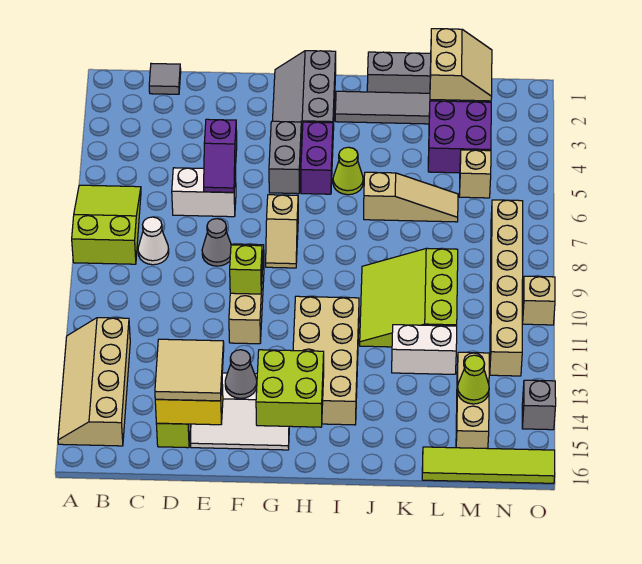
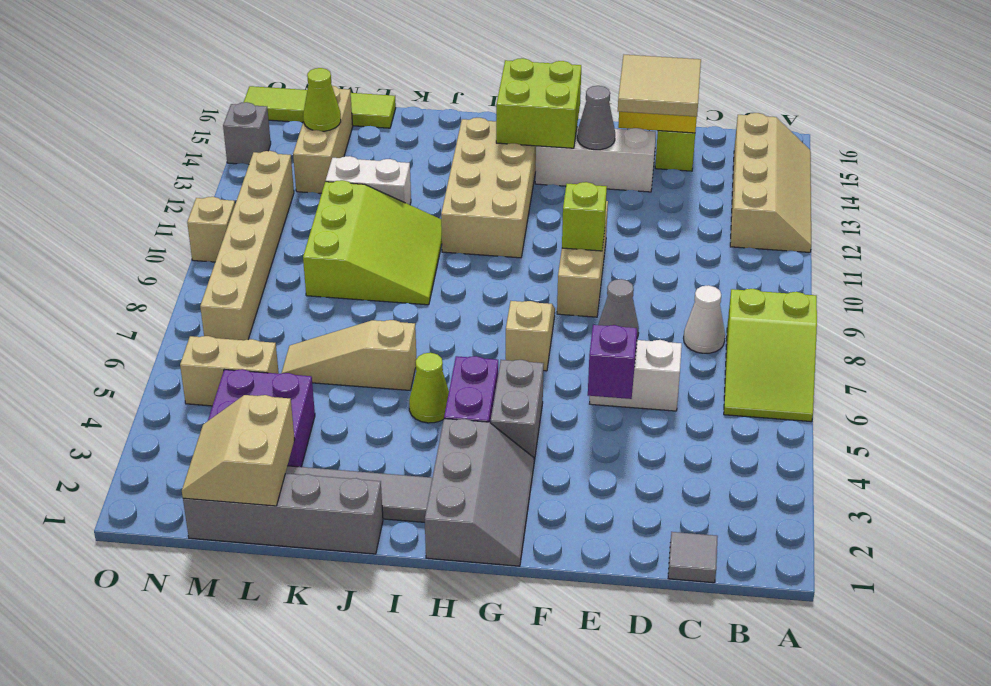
tan 1x1 brick [459,150,491,198] -> tan 1x2 brick [180,336,279,406]

